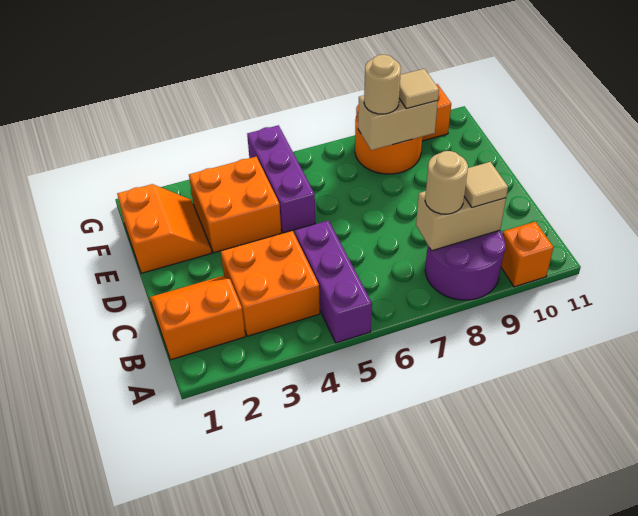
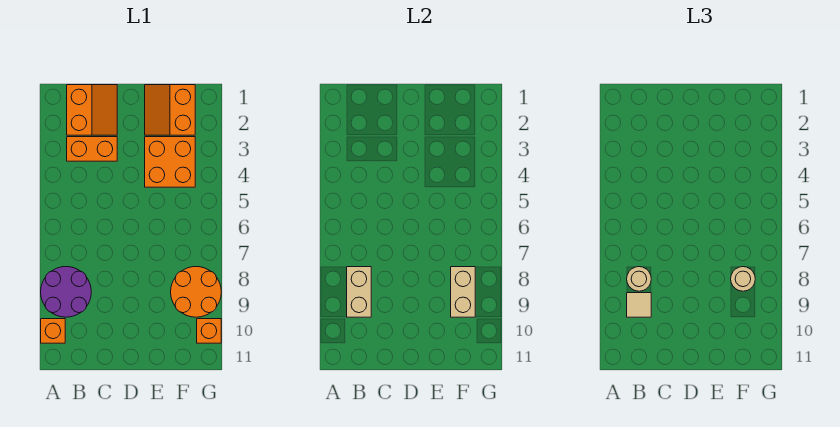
purple 1x3 brick [294,220,372,343] -> none
orange 2x2 brick [221,231,320,336] -> orange 1x2 brick [67,137,117,161]
orange 2x2 slope [117,184,211,273] -> orange 2x2 slope turned to [145,85,195,135]
purple 1x3 brick [247,125,315,233] -> none
tan 1x1 tile [399,69,439,109] -> none

